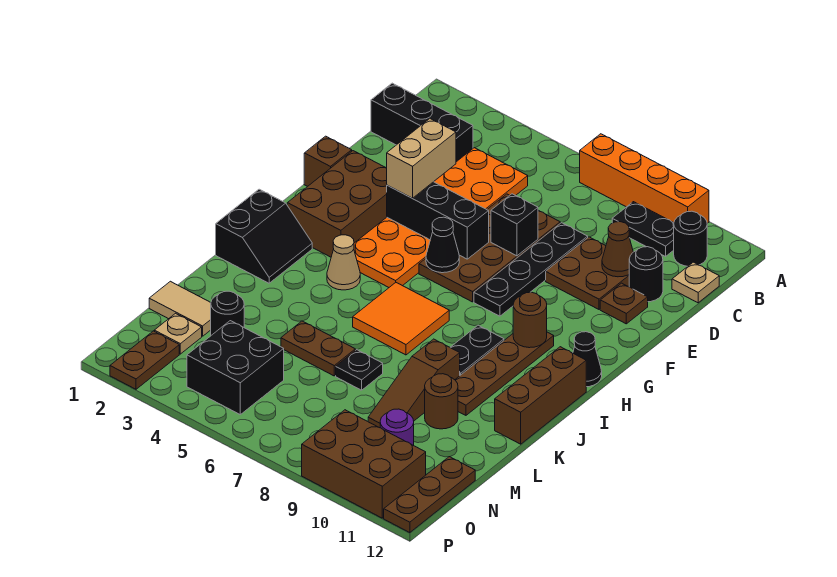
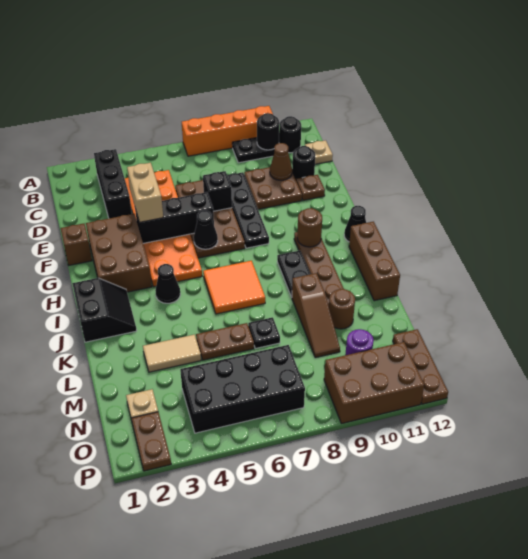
black 1x3 brick [371,83,473,162] -> black 1x3 brick turned to [94,149,132,218]
tan 1x1 cone [327,235,360,290] -> black 1x1 cone [155,264,180,303]
tan 1x2 tile [149,281,211,336] -> tan 1x2 tile moved to [143,335,201,372]
black 1x1 round brick [211,291,244,335] -> black 1x1 round brick moved to [257,113,279,150]
black 2x2 brick [187,321,284,414] -> black 2x4 brick [180,345,305,433]

